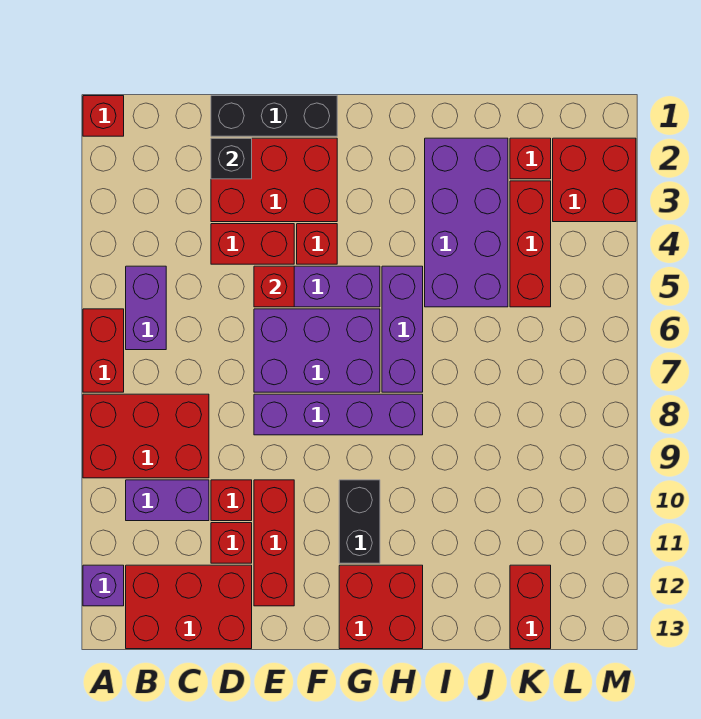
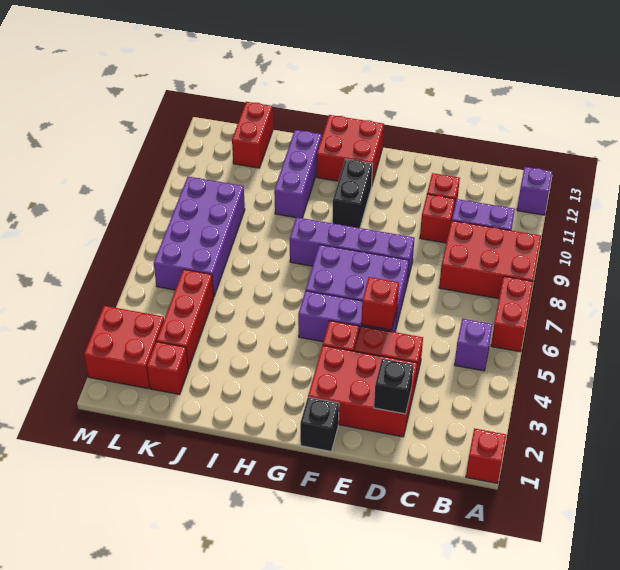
purple 1x2 brick [126,266,166,350] -> purple 1x1 brick [454,319,493,371]
red 2x3 brick [126,565,252,649] -> none
black 1x3 brick [211,96,337,136] -> black 1x1 brick [300,397,339,451]
red 1x3 brick [254,480,294,606] -> none
purple 1x3 brick [382,266,423,392] -> purple 1x3 brick moved to [274,130,322,218]
purple 2x4 brick [425,138,508,307] -> purple 2x4 brick moved to [154,177,245,296]

